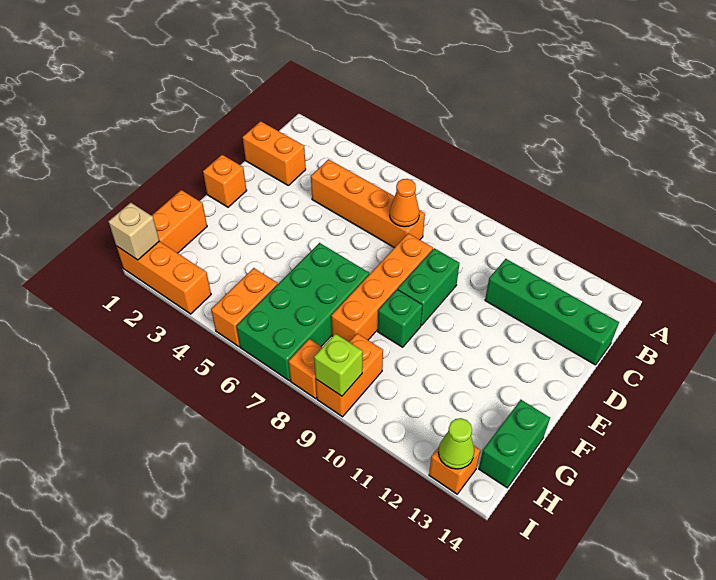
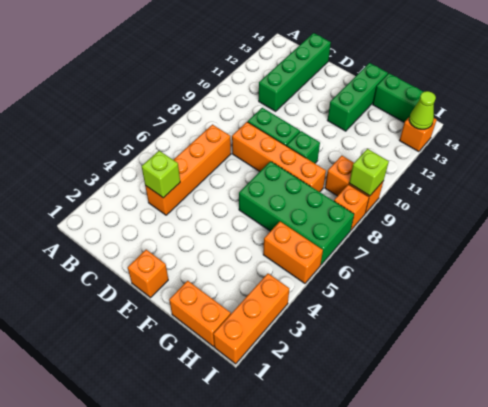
orange 1x2 brick [243,121,306,185] -> none
none -> lime 1x1 brick [142,151,180,198]
orange 1x1 cone [390,179,420,227] -> none
none -> green 1x3 brick [328,63,388,131]
tan 1x1 brick [108,203,159,260] -> none

